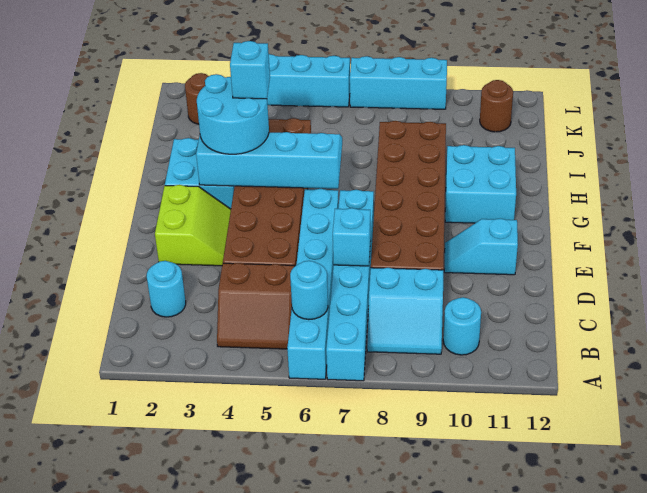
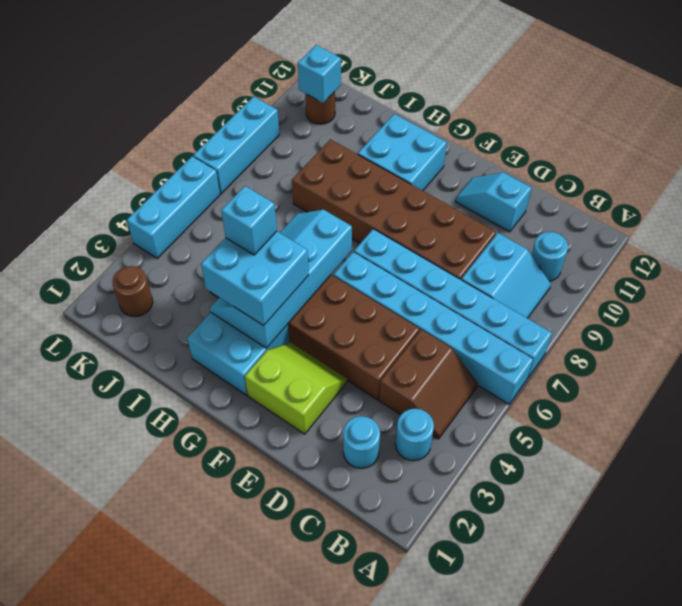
cyan 1x1 round brick [290,261,328,320] -> cyan 1x1 round brick moved to [395,409,434,461]
cyan 1x1 brick [333,208,371,266] -> cyan 1x1 brick moved to [298,45,341,103]
cyan 1x2 slope [444,219,518,275] -> cyan 1x2 slope turned to [455,173,531,232]
cyan 2x2 round brick [197,74,269,154] -> cyan 2x2 brick [201,231,309,326]

